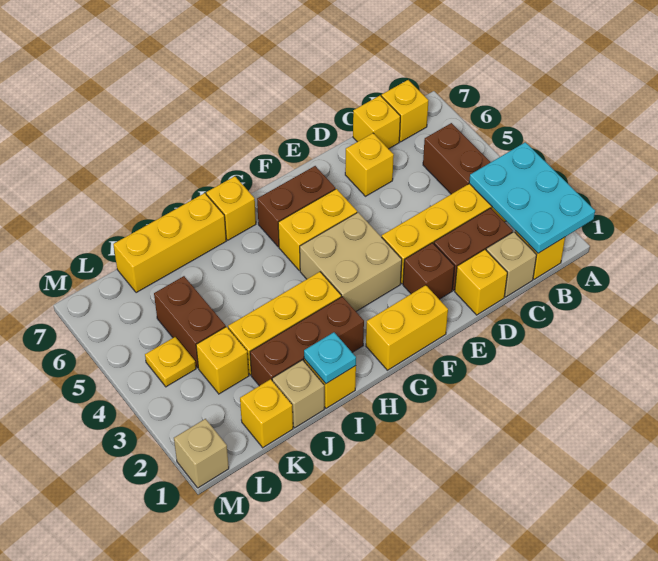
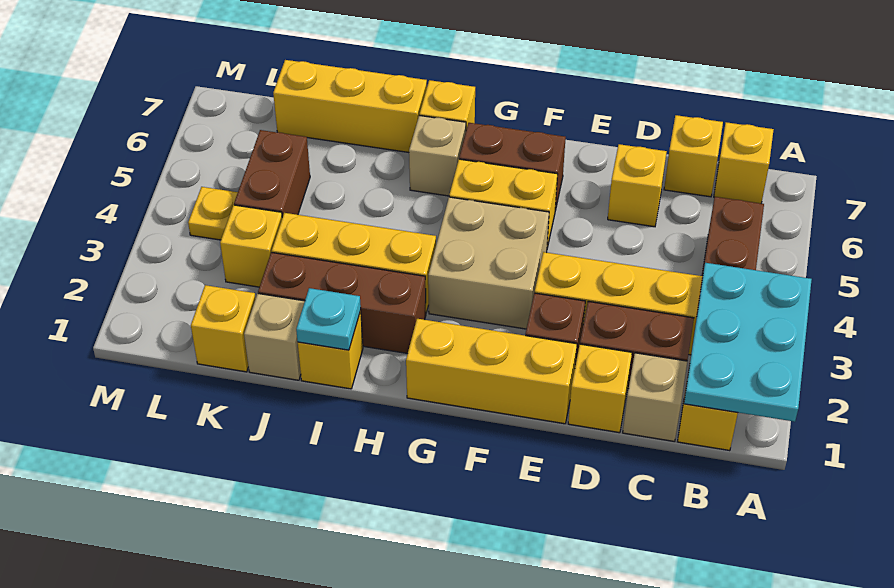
yellow 1x2 brick [366,285,448,370] -> yellow 1x3 brick [406,319,577,424]
tan 1x1 brick [174,419,229,488] -> tan 1x1 brick moved to [409,115,466,196]

